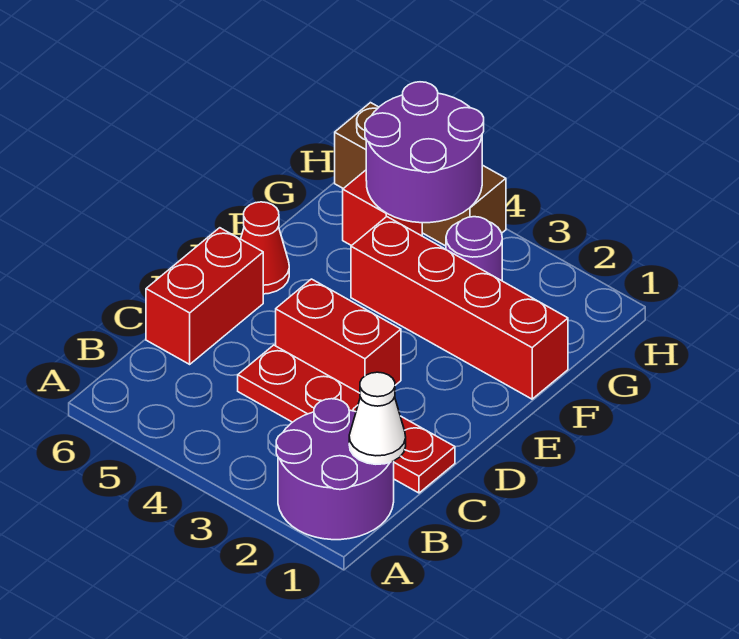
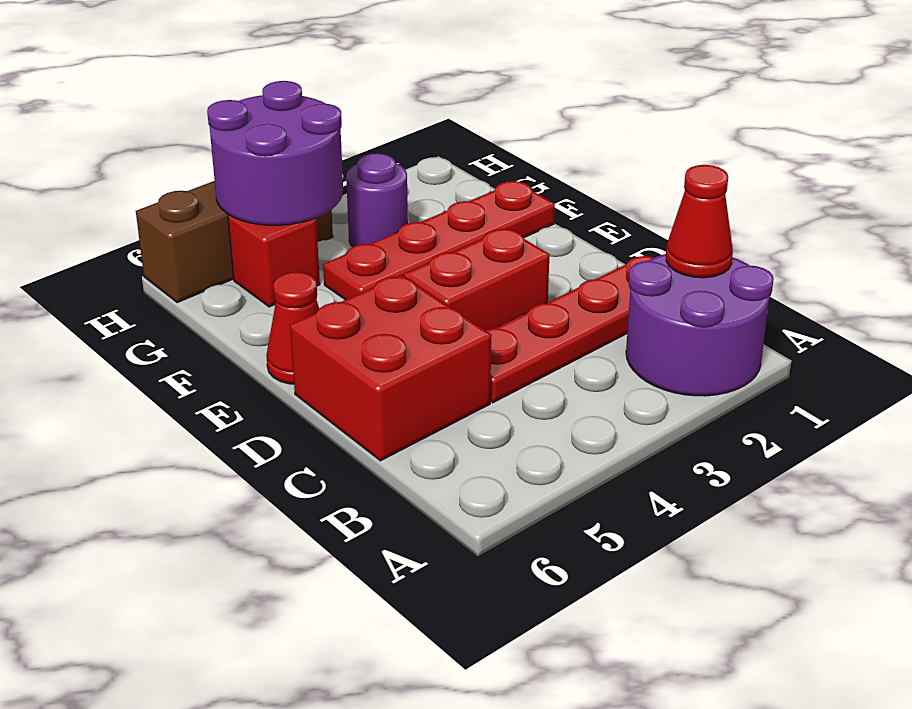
white 1x1 cone [349,372,406,464] -> red 1x1 cone [666,165,733,278]
red 1x2 brick [146,228,263,364] -> red 2x2 brick [290,275,491,461]
red 1x4 brick [351,217,568,399] -> red 1x4 plate [323,181,555,300]

